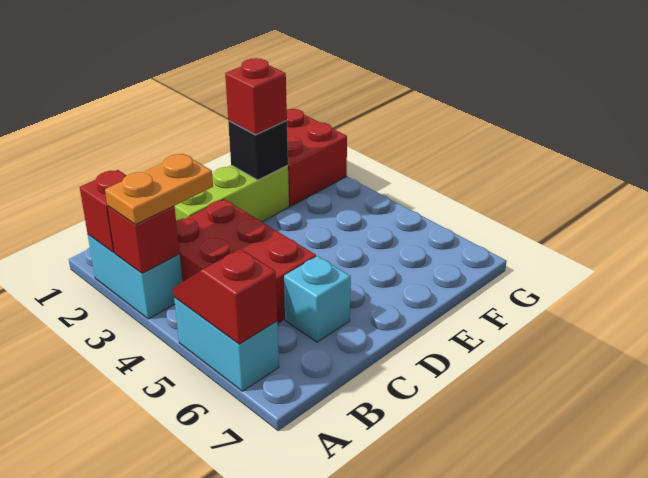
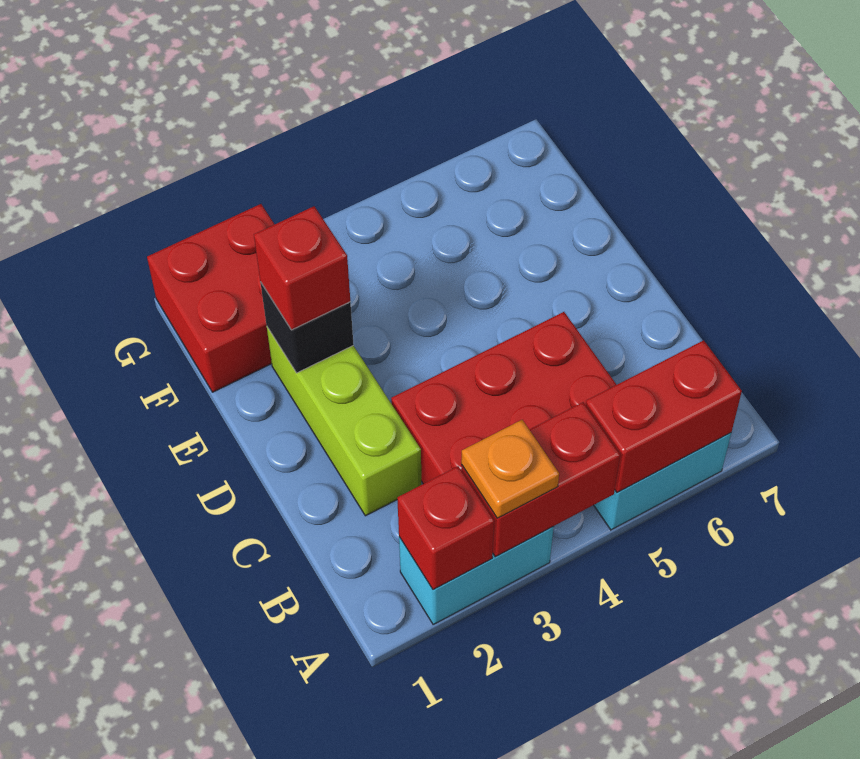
red 1x1 brick [108,206,180,273] -> red 1x2 brick [461,402,620,557]
orange 1x2 plate [105,154,213,225] -> orange 1x1 plate [461,420,559,518]
red 1x2 slope [173,249,277,344] -> red 1x2 brick [586,340,742,493]
cyan 1x1 brick [284,256,351,342] -> none

